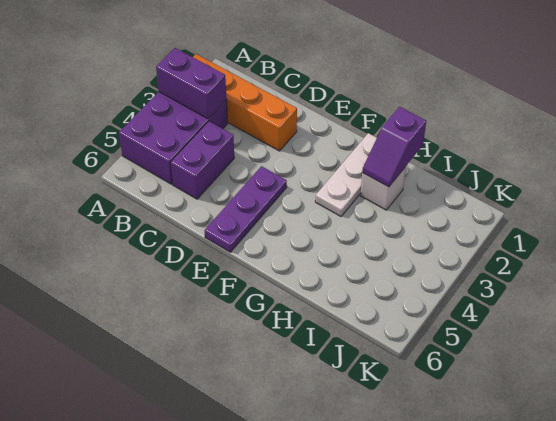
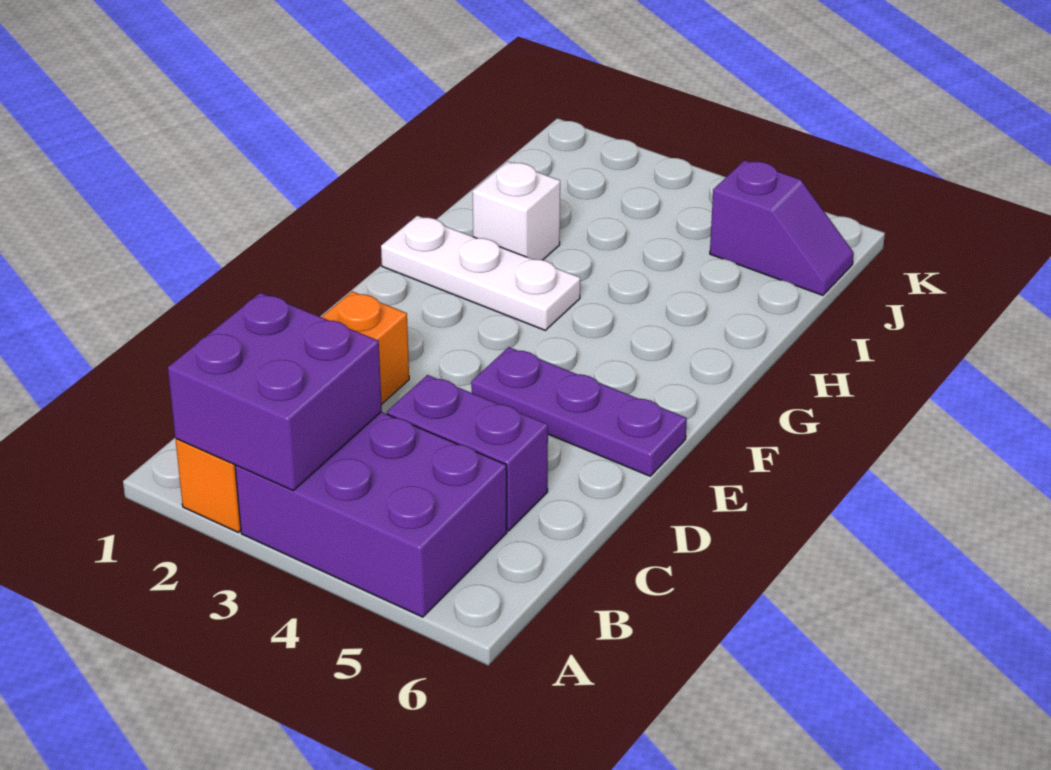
purple 1x2 brick [156,48,226,119] -> purple 2x2 brick [168,293,382,490]
purple 1x2 slope [362,107,426,187] -> purple 1x2 slope moved to [710,160,854,295]

